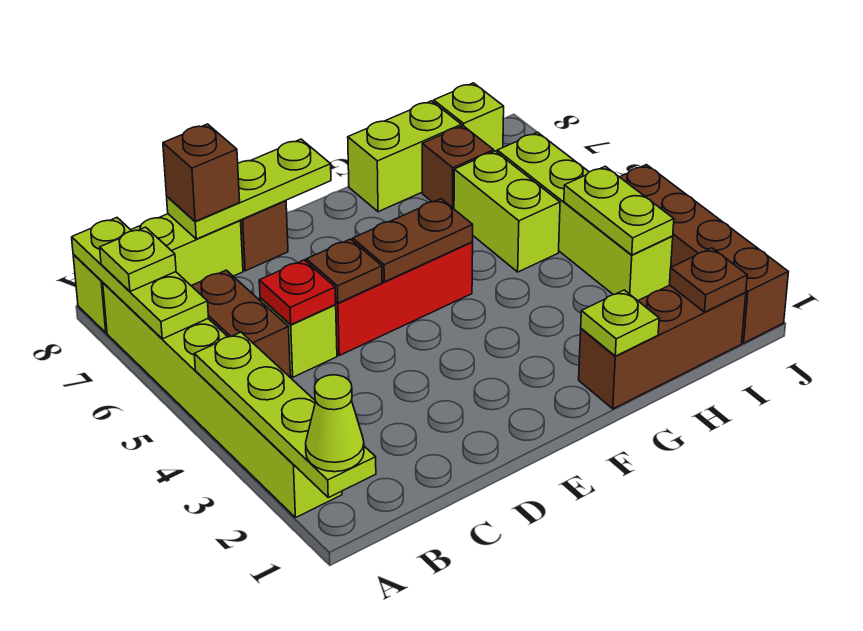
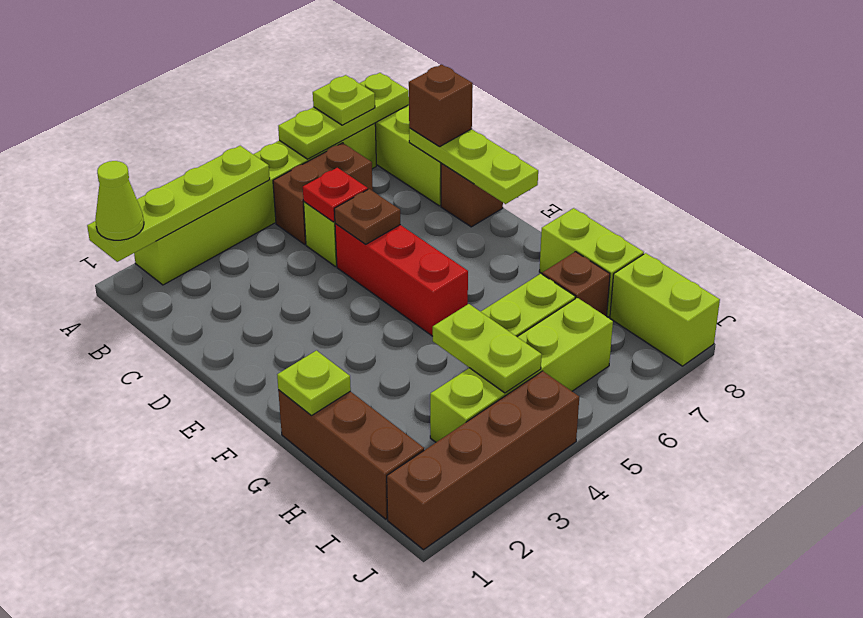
brown 1x2 plate [353,199,473,282] -> none
brown 1x1 plate [670,248,747,312] -> none
lime 1x2 plate [564,166,674,255] -> lime 1x2 plate turned to [433,304,542,393]
lime 1x1 brick [434,83,504,152] -> lime 1x2 brick [610,253,720,366]

